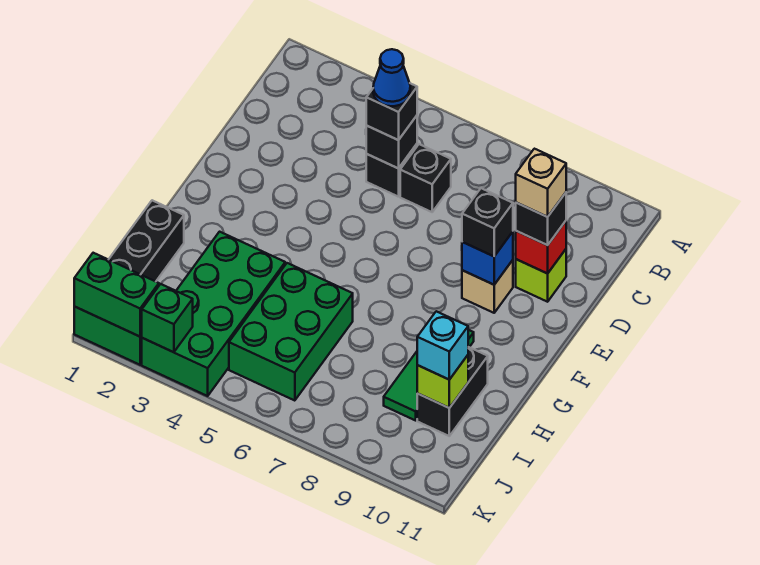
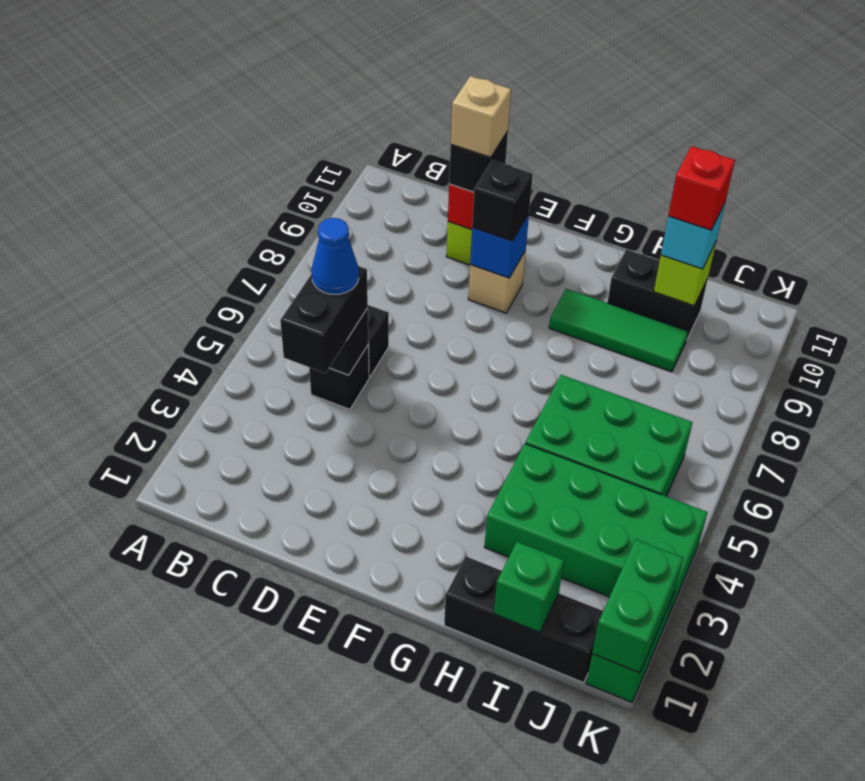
black 1x1 brick [366,83,417,140] -> black 1x2 brick [280,266,368,373]
none -> red 1x1 brick [668,146,735,230]
green 1x1 brick [142,284,193,352] -> green 1x1 brick moved to [494,542,564,632]

